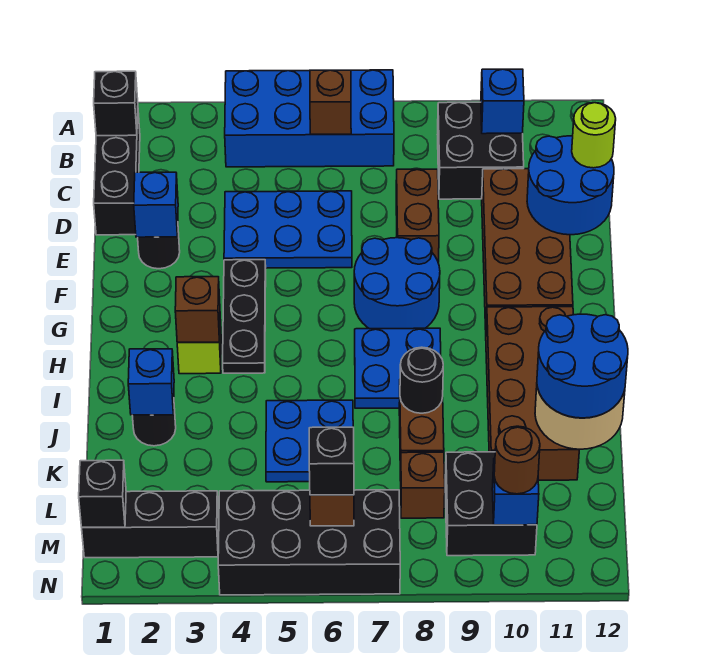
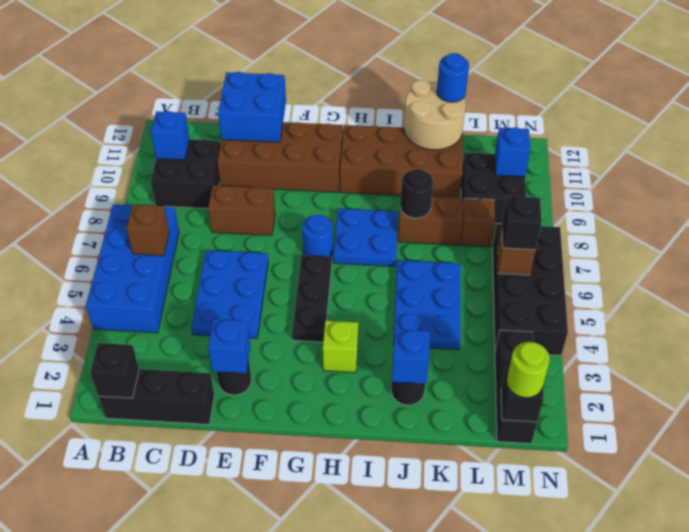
blue 2x2 round brick [527,136,614,235] -> blue 2x2 brick [218,72,286,142]
lime 1x1 round brick [572,103,616,168] -> lime 1x1 round brick moved to [507,342,550,398]
black 1x3 plate [223,260,266,373] -> black 1x3 plate turned to [292,255,332,342]
blue 2x2 round brick [354,238,440,329] -> blue 1x1 round brick [302,215,333,257]
brown 1x1 brick [175,277,220,342] -> none
blue 2x2 plate [266,400,353,482] -> blue 2x3 plate [393,260,460,350]
blue 2x2 round brick [537,314,628,418] -> blue 1x1 round brick [437,53,469,102]
brown 1x1 round brick [494,426,540,494] -> none

